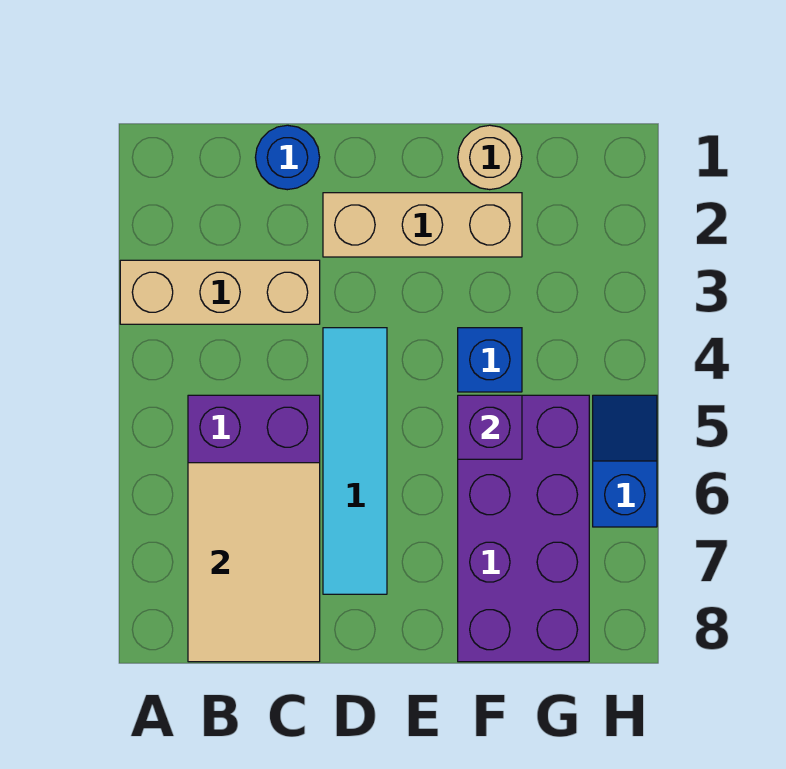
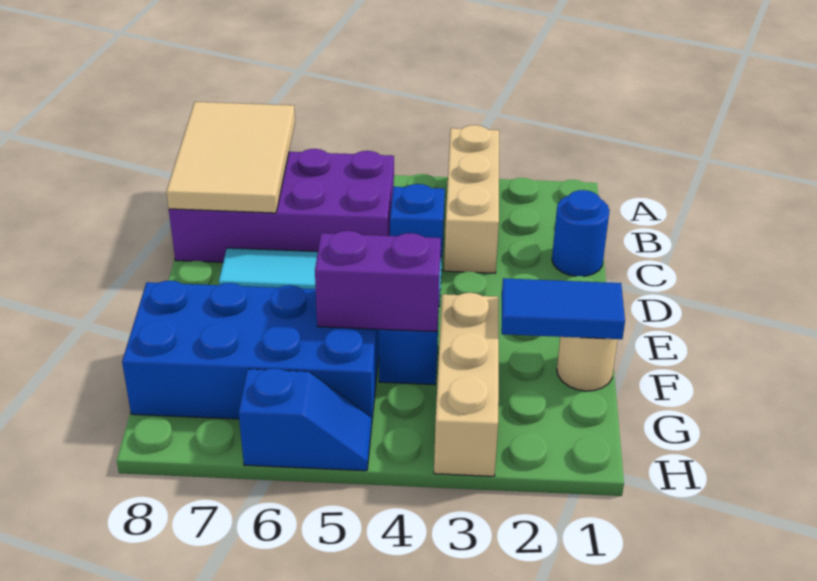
tan 2x3 tile [188,463,320,662] -> tan 2x3 tile turned to [166,102,295,213]
none -> blue 1x1 brick [390,184,445,256]
tan 1x3 brick [323,193,522,257] -> tan 1x3 brick moved to [434,293,499,476]
none -> blue 1x2 tile [502,278,625,339]
purple 2x4 brick [458,395,589,662] -> blue 2x4 brick [122,281,379,419]
purple 1x1 brick [458,395,522,459] -> purple 1x2 brick [315,231,441,332]

